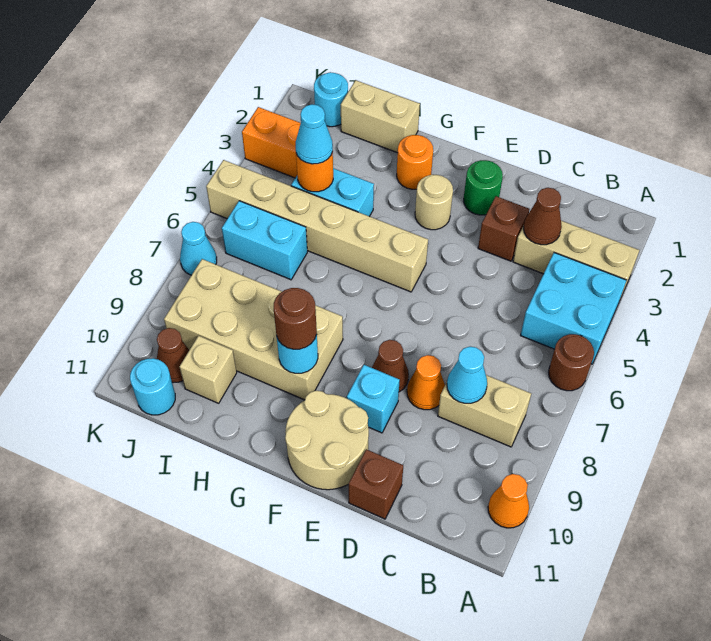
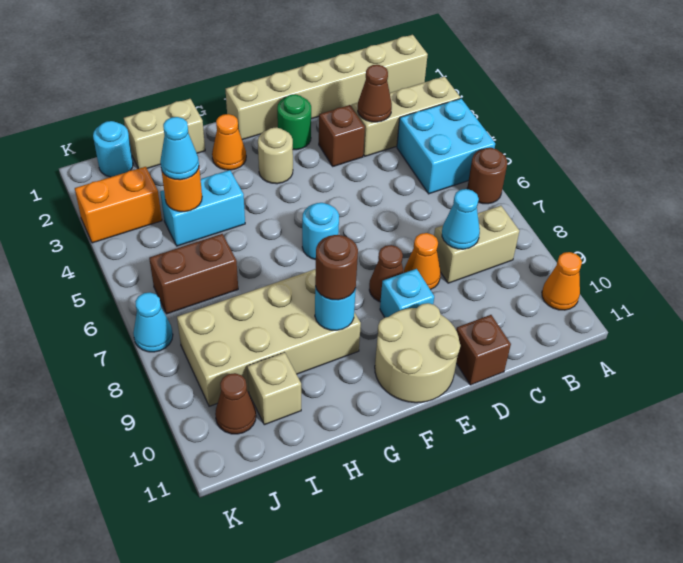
tan 1x6 brick [206,160,428,292] -> tan 1x6 brick moved to [226,35,428,140]
orange 1x1 round brick [397,135,433,189] -> orange 1x1 cone [212,114,246,170]
cyan 1x2 brick [222,201,307,280] -> brown 1x2 brick [149,234,238,314]
cyan 1x1 round brick [130,358,175,415] -> cyan 1x1 round brick moved to [302,203,339,260]

